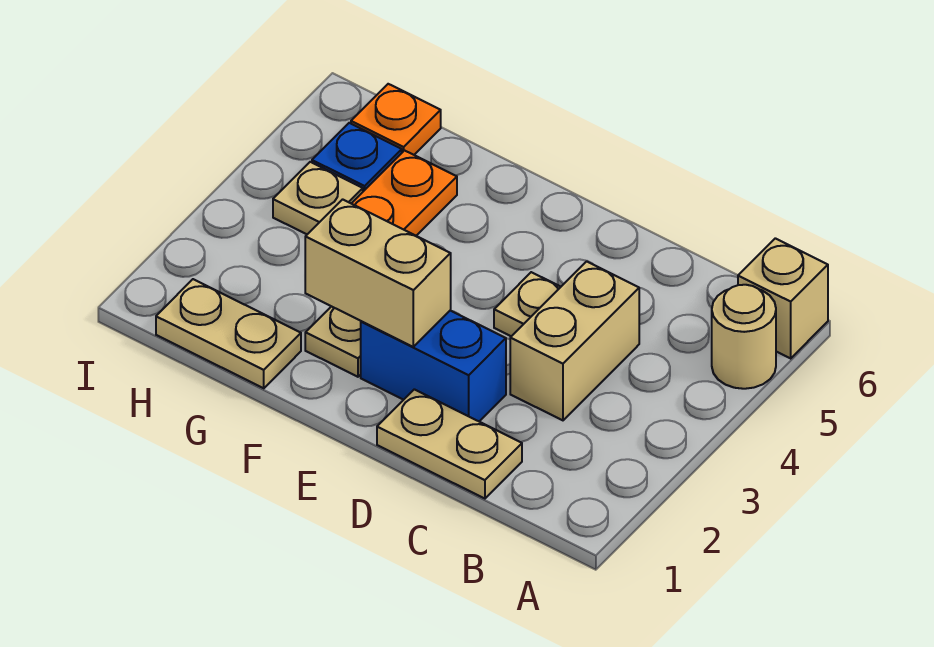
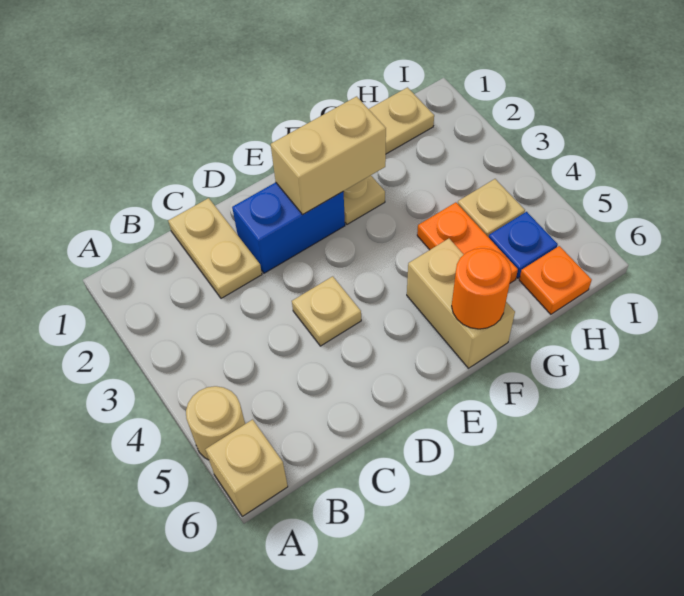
tan 1x2 plate [377,389,522,499] -> tan 1x2 plate turned to [168,198,262,298]
tan 1x2 brick [510,261,639,420] -> tan 1x2 brick moved to [407,239,515,368]
none -> orange 1x1 round brick [452,248,511,329]

